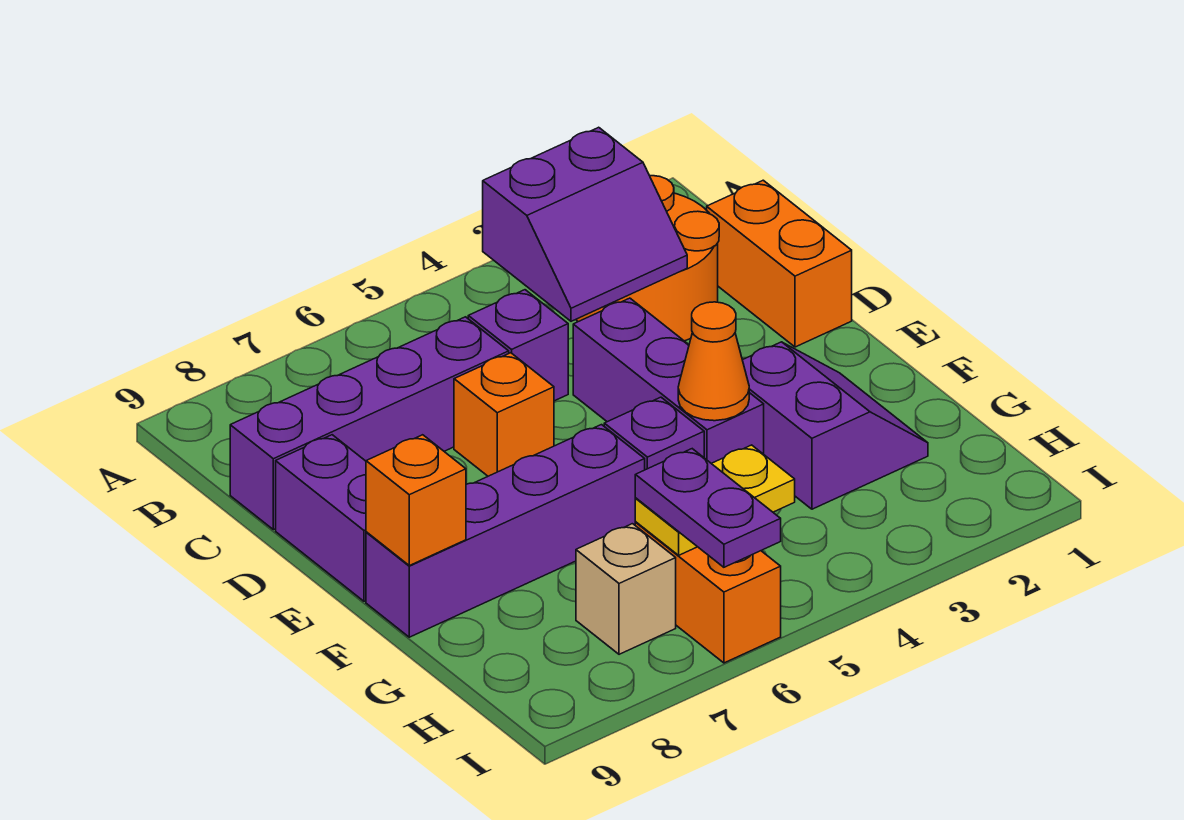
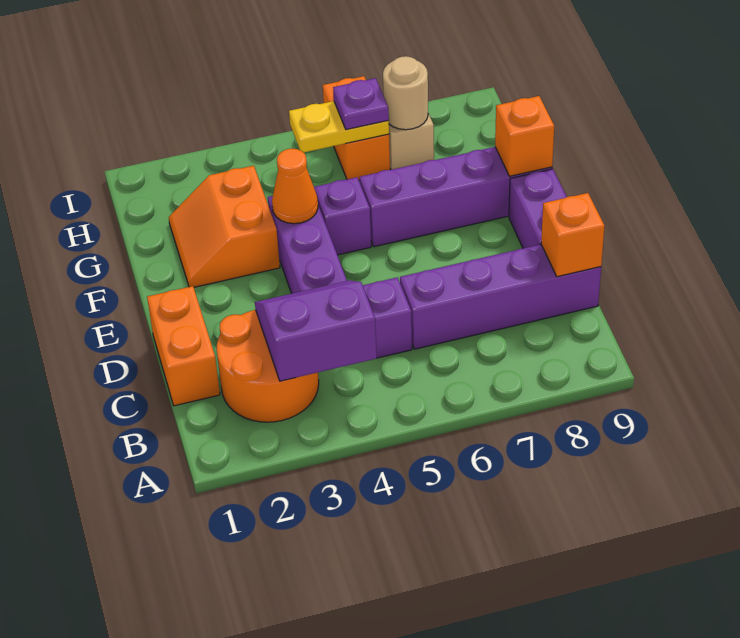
orange 1x1 brick [454,353,554,476] -> orange 1x1 brick moved to [541,193,605,277]
purple 2x2 slope [743,342,928,509] -> orange 2x2 slope [169,166,280,287]
purple 1x2 plate [635,449,781,567] -> purple 1x1 plate [333,78,389,130]
none -> tan 1x1 round brick [383,56,428,130]

